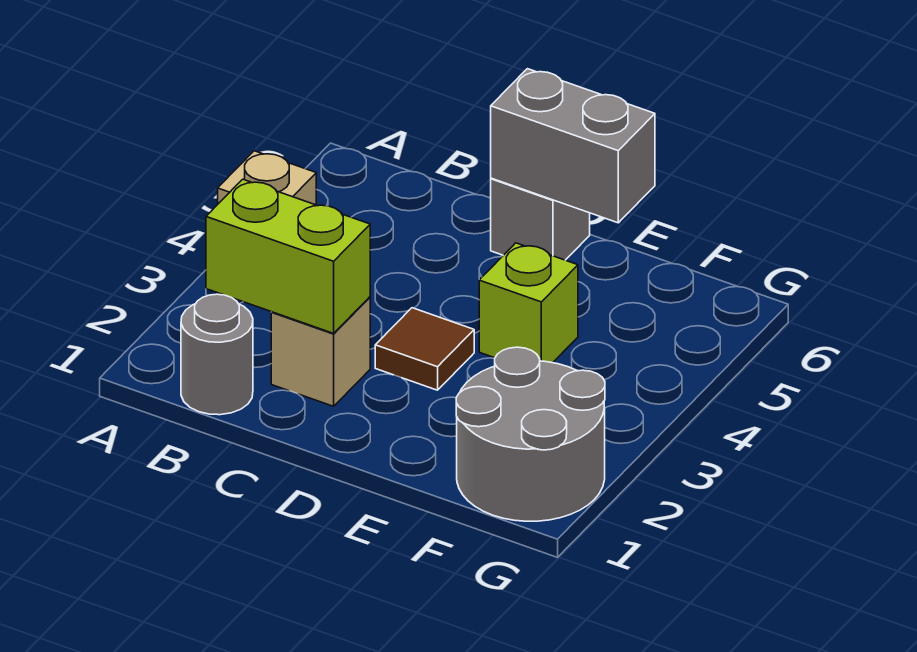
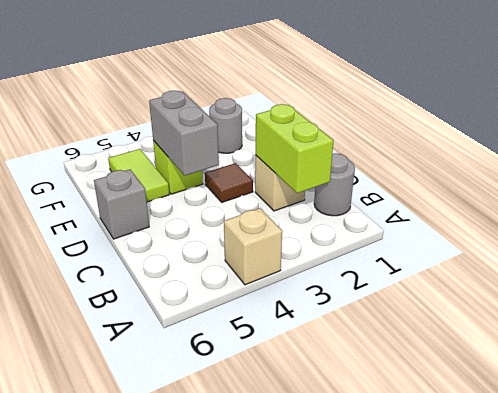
grey 1x2 brick [491,69,655,223] -> grey 1x2 brick moved to [149,91,219,175]
none -> lime 1x2 tile [108,149,169,202]
grey 2x2 round brick [456,347,605,521] -> grey 1x1 round brick [209,98,242,153]

